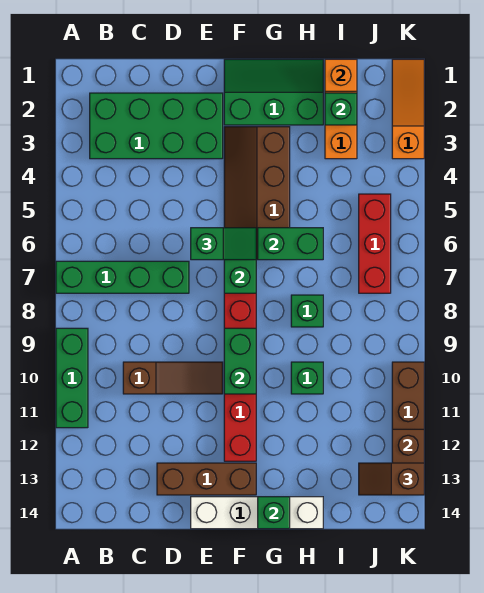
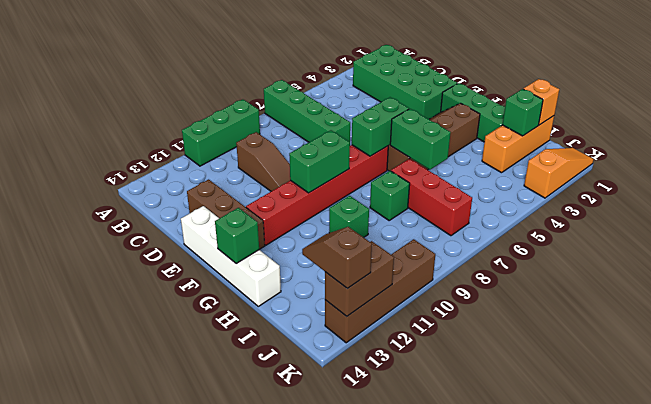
green 1x2 slope [191,228,256,260] -> none
red 1x3 brick [359,194,391,293] -> red 1x3 brick turned to [391,159,472,236]

